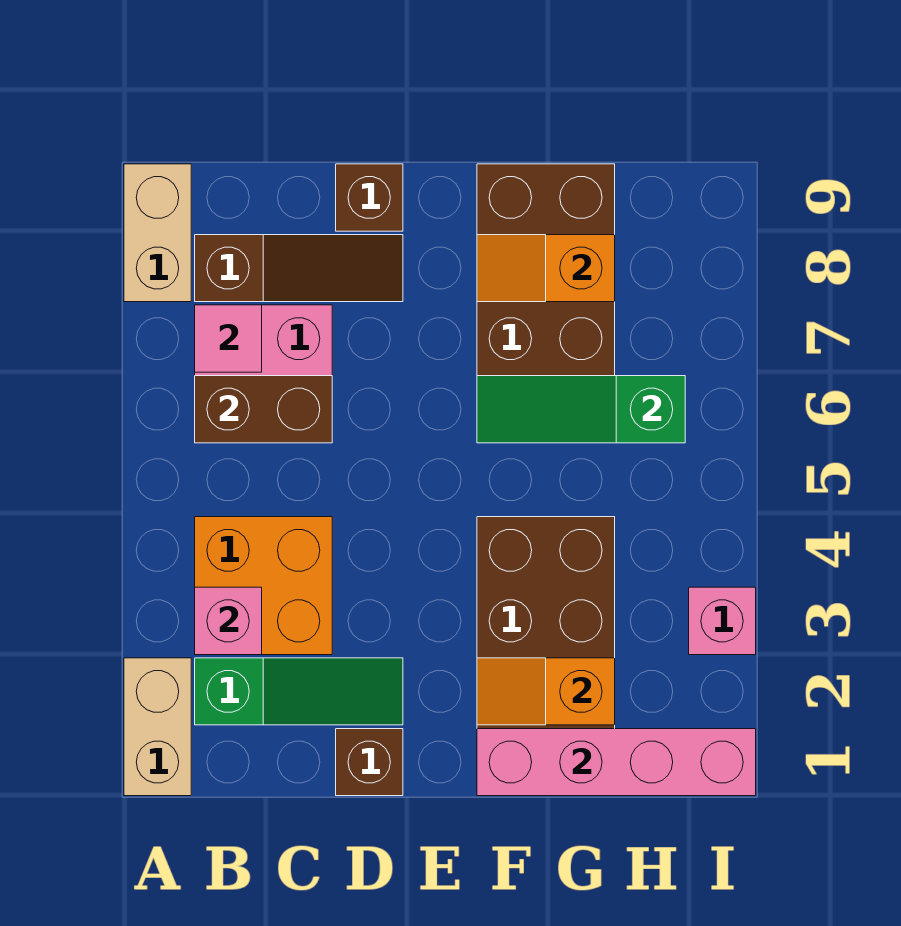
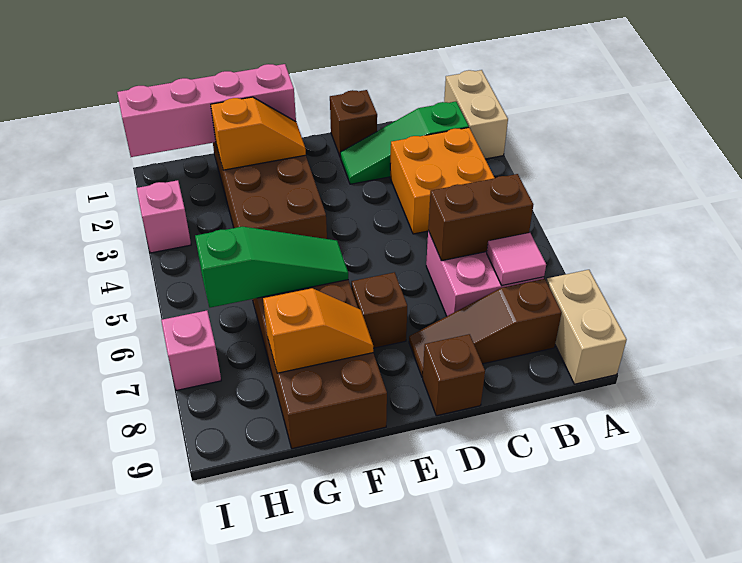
pink 1x1 brick [195,587,262,655] -> pink 1x1 brick moved to [161,311,221,391]
none -> brown 1x1 brick [351,272,407,348]

